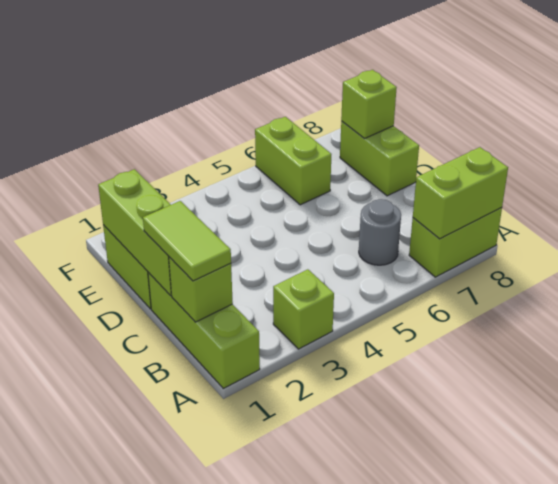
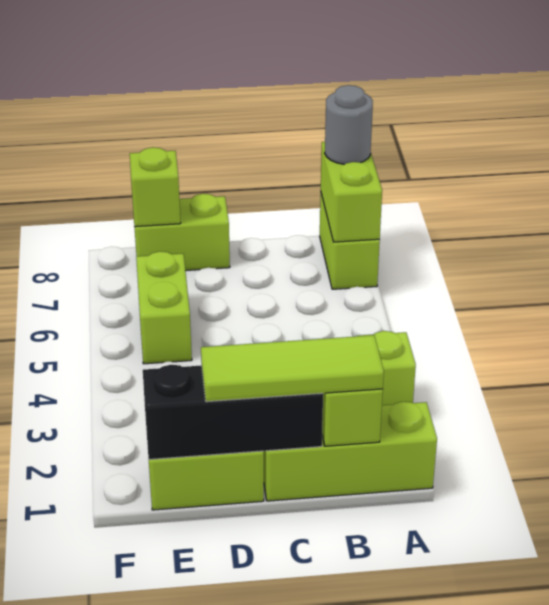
lime 1x2 tile [143,201,231,281] -> lime 1x3 tile [201,335,384,402]
grey 1x1 round brick [359,199,401,265] -> grey 1x1 round brick moved to [325,85,373,164]
lime 1x3 brick [98,169,172,296] -> black 1x3 brick [143,365,323,459]
lime 1x2 brick [255,117,331,205] -> lime 1x2 brick turned to [136,251,192,364]

